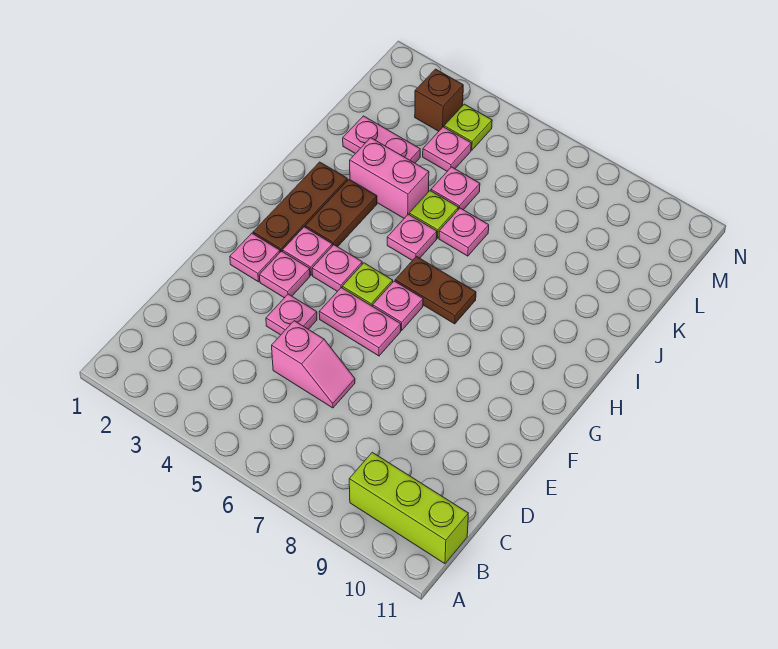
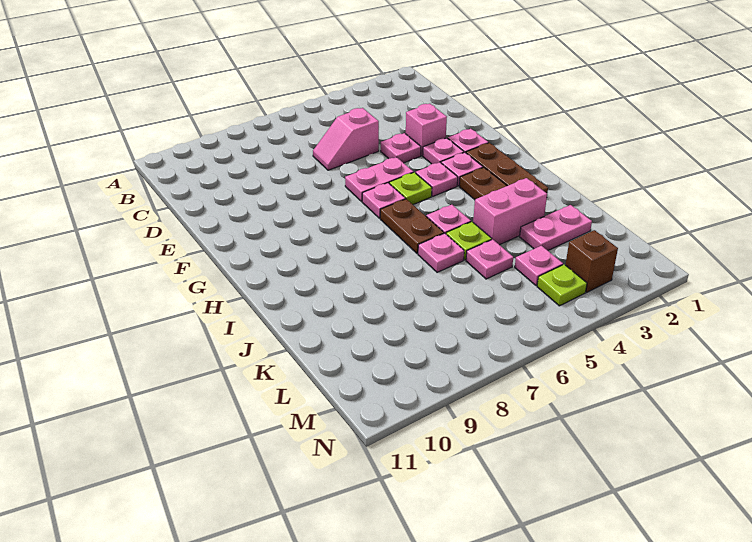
lime 1x3 brick [349,452,468,564] -> none
none -> pink 1x1 brick [406,104,447,156]
brown 1x2 plate [395,256,476,324] -> brown 1x2 plate turned to [380,199,444,254]

